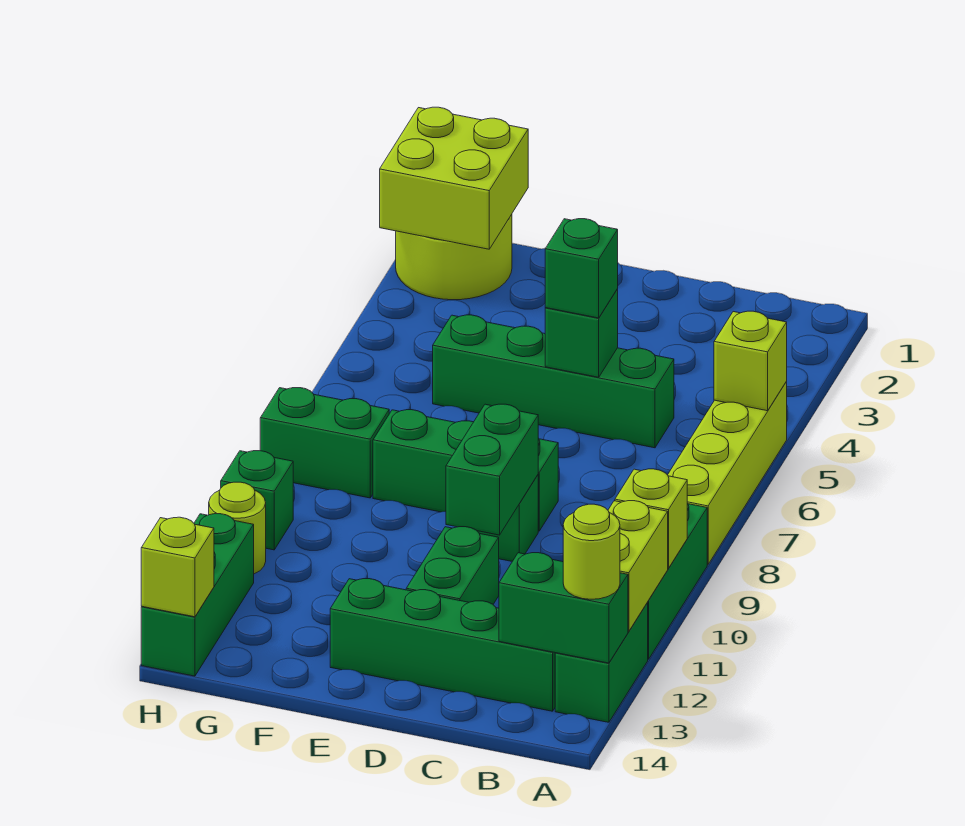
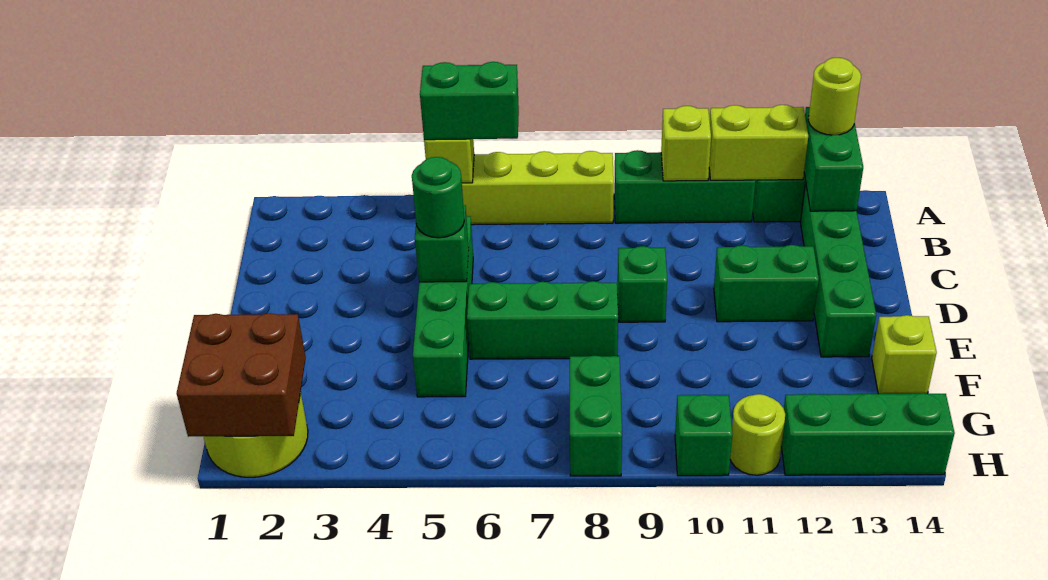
green 1x1 brick [545,219,618,318] -> green 1x1 round brick [412,157,464,238]
green 1x3 brick [373,410,558,531] -> green 1x3 brick turned to [467,281,618,359]
green 1x2 brick [446,404,538,535] -> green 1x2 brick moved to [420,62,519,140]
lime 2x2 brick [380,107,528,249] -> brown 2x2 brick [177,313,306,437]
lime 1x1 brick [141,517,214,617] -> lime 1x1 brick moved to [872,315,937,394]

